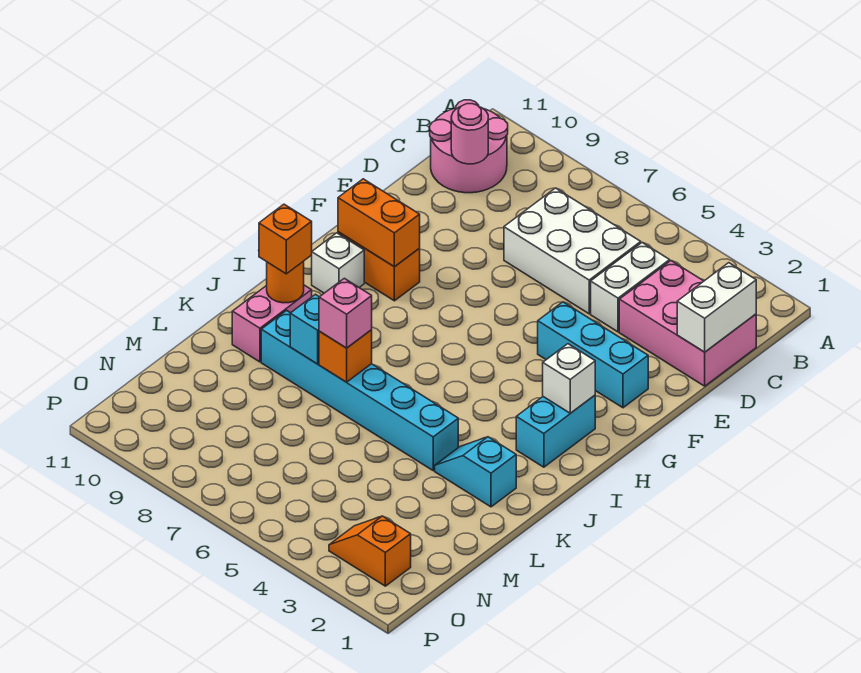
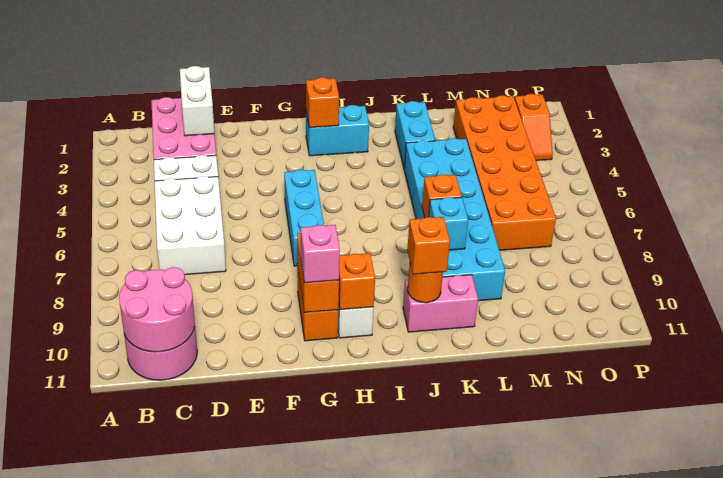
white 1x2 brick [677,263,756,352] -> white 1x2 brick turned to [180,66,214,136]
pink 1x1 round brick [451,104,488,164] -> pink 2x2 round brick [119,267,195,352]
cyan 1x3 brick [538,302,648,408] -> cyan 1x3 brick moved to [284,170,324,266]
white 1x1 brick [543,344,595,413] -> orange 1x1 brick [306,77,339,128]
none -> orange 1x1 brick [339,253,375,310]
cyan 1x2 slope [435,437,516,507] -> cyan 1x2 brick [395,101,435,167]
cyan 1x6 brick [261,311,458,470] -> cyan 2x6 brick [404,138,505,301]
pink 1x1 brick [319,278,372,348] -> pink 1x1 brick moved to [301,225,340,283]
none -> orange 2x6 brick [453,95,556,250]

